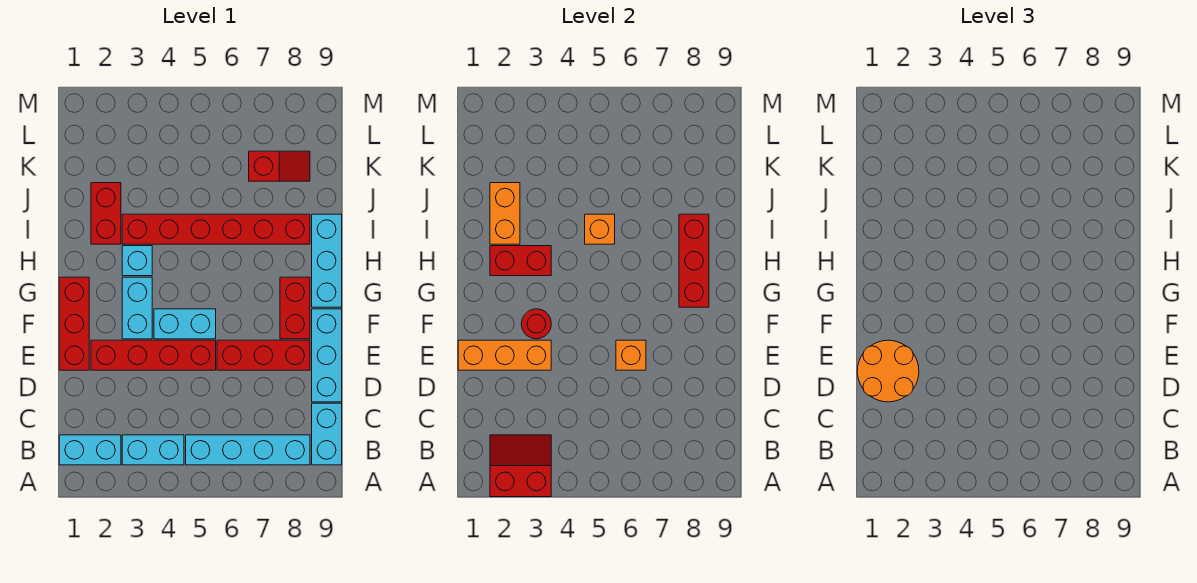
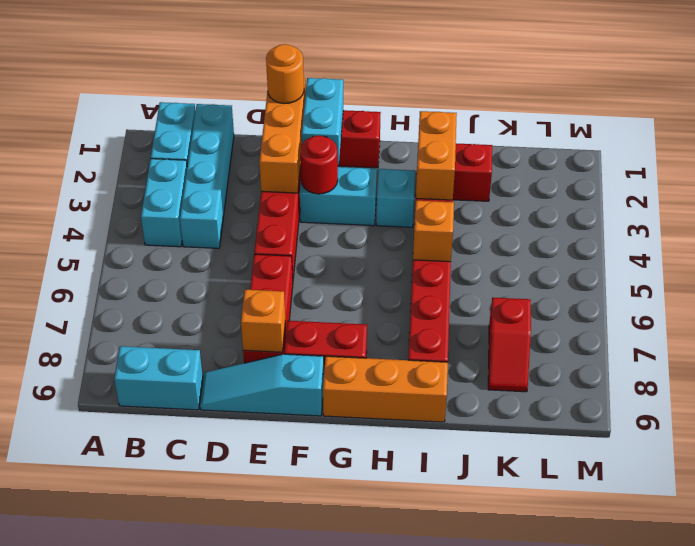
red 2x2 slope [490,435,551,497] -> none
cyan 1x4 brick [186,435,310,465] -> cyan 1x4 brick moved to [180,104,234,248]
orange 2x2 round brick [857,340,919,402] -> orange 1x1 round brick [266,44,304,104]
cyan 1x3 brick [312,309,342,402] -> cyan 1x3 slope [200,354,324,416]
orange 1x1 brick [616,340,646,370] -> orange 1x1 brick moved to [241,290,285,352]
cyan 1x2 brick [154,309,216,339] -> cyan 1x2 brick moved to [302,78,343,165]
red 1x3 brick [679,214,709,307] -> none
cyan 1x3 brick [312,214,342,307] -> orange 1x3 brick [323,356,448,422]
red 1x2 brick [490,246,551,276] -> none
orange 1x2 brick [490,183,520,244] -> orange 1x2 brick turned to [416,111,457,200]

